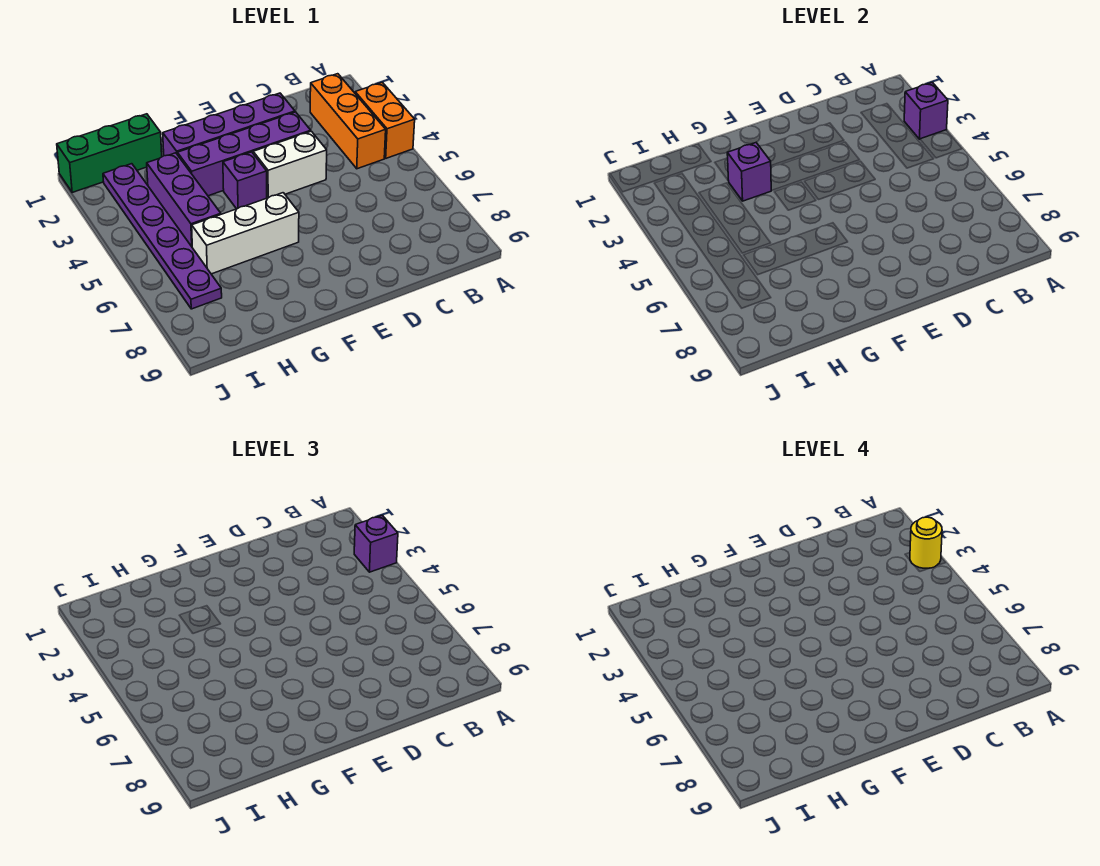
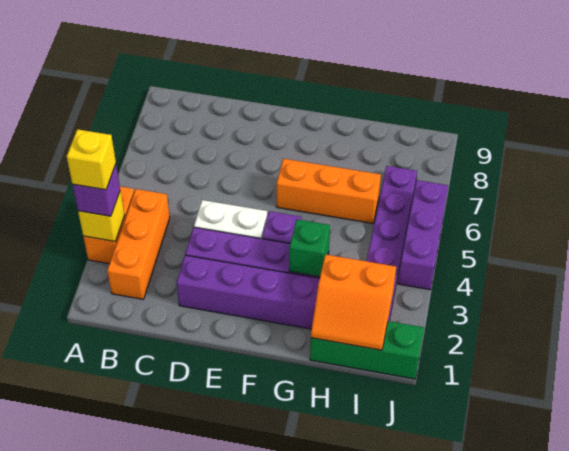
purple 1x1 brick [904,82,948,139] -> yellow 1x1 brick [78,191,124,241]
yellow 1x1 round brick [910,517,942,569] -> yellow 1x1 brick [67,129,116,190]
white 1x3 brick [192,193,299,274] -> orange 1x3 brick [277,159,381,223]
purple 1x1 brick [727,143,771,201] -> green 1x1 brick [289,220,330,277]
none -> orange 2x2 slope [311,254,396,350]
purple 1x3 brick [147,153,221,246] -> purple 1x3 brick moved to [398,180,448,290]

